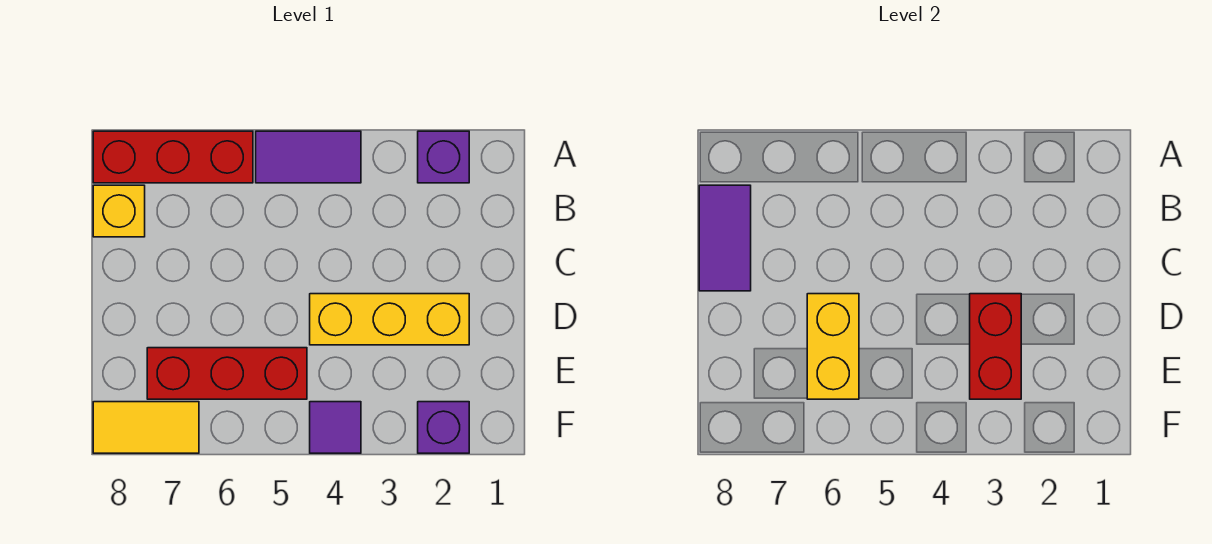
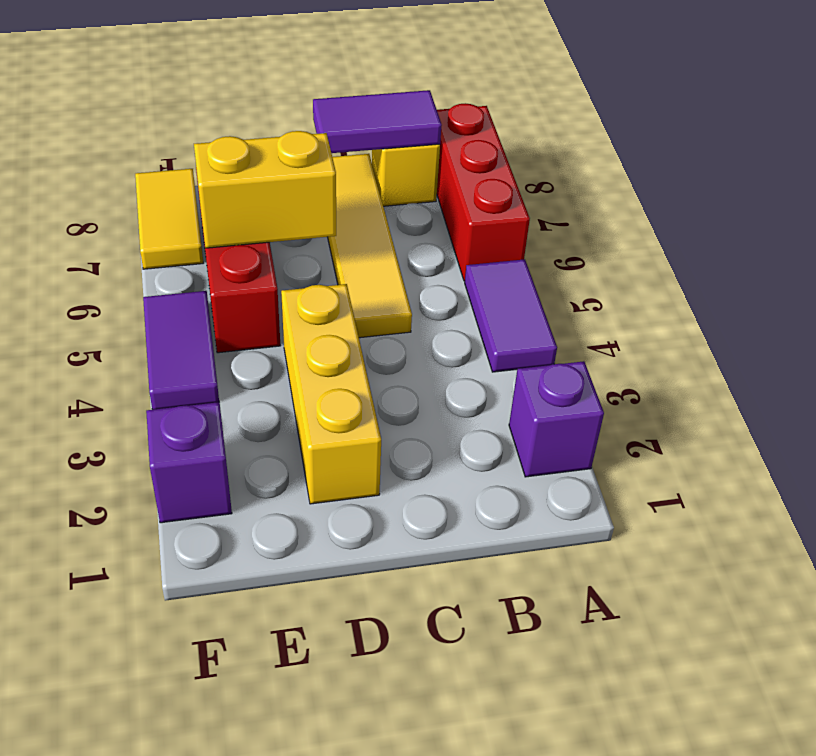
none -> yellow 1x4 tile [328,154,412,338]
red 1x2 brick [970,294,1021,399] -> none
purple 1x1 tile [310,402,361,453] -> purple 1x2 tile [143,291,219,410]

